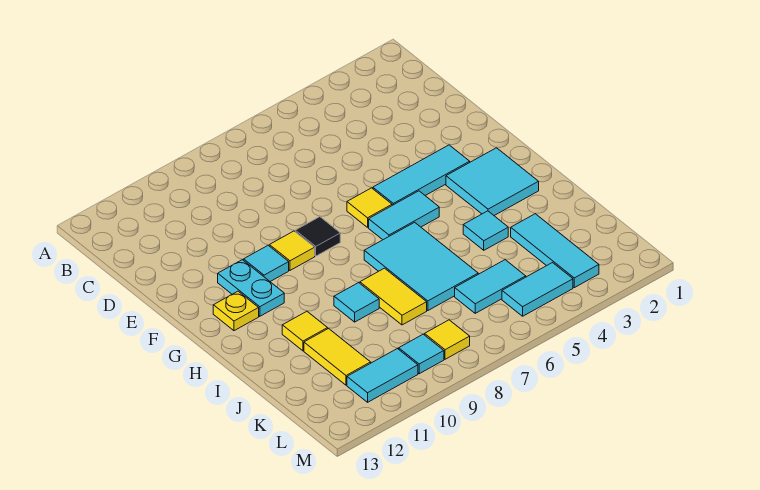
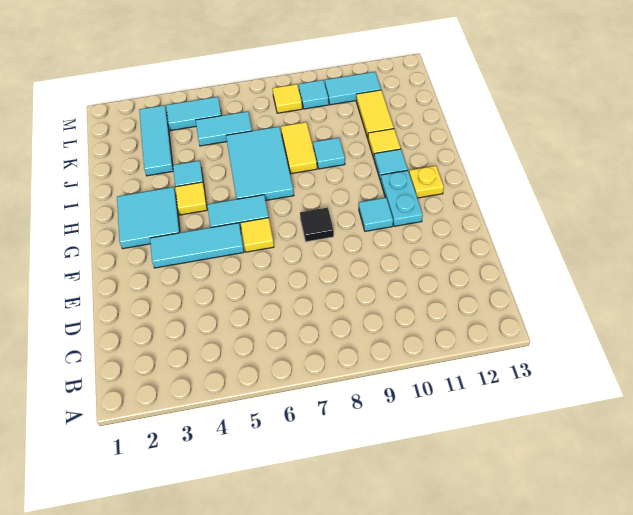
yellow 1x1 tile [269,231,315,270] -> yellow 1x1 tile moved to [175,182,207,215]
none -> cyan 1x1 tile [374,149,408,181]

